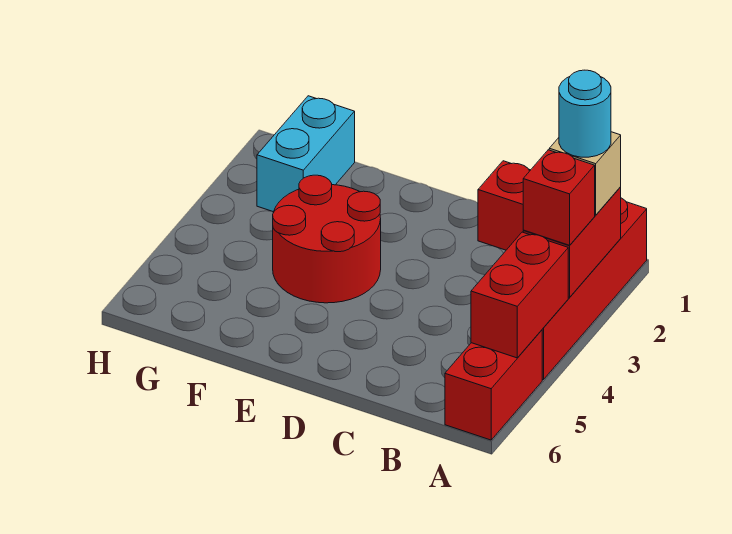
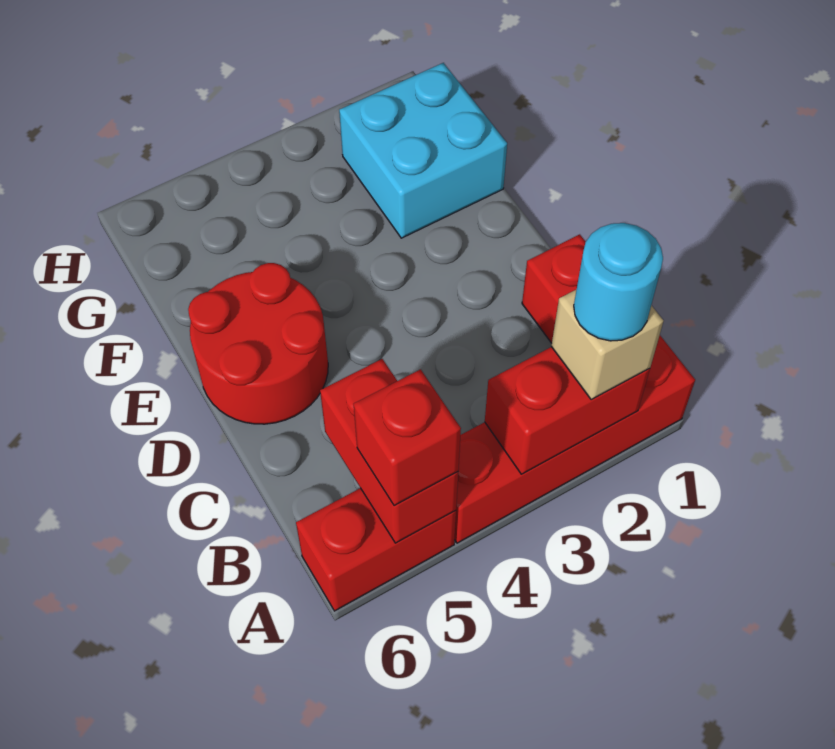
red 1x1 brick [523,150,595,245] -> red 1x1 brick moved to [354,369,461,506]
red 1x2 brick [471,232,568,358] -> red 1x2 brick turned to [320,359,458,543]
red 2x2 round brick [273,175,381,303] -> red 2x2 round brick moved to [188,263,328,424]
cyan 1x2 brick [257,96,355,212] -> cyan 2x2 brick [339,63,507,238]

